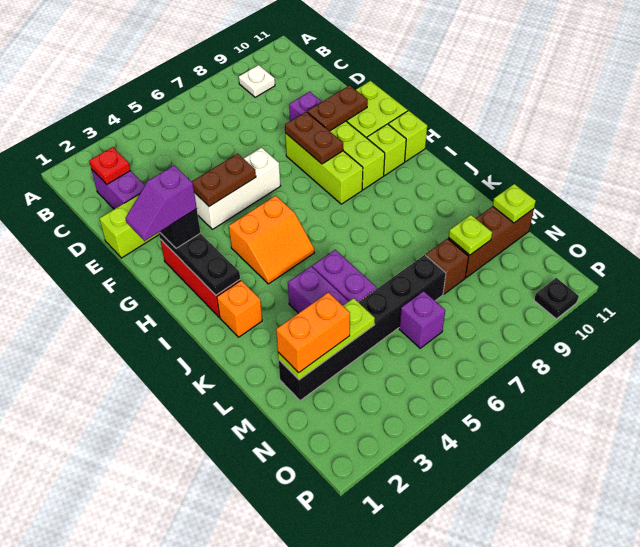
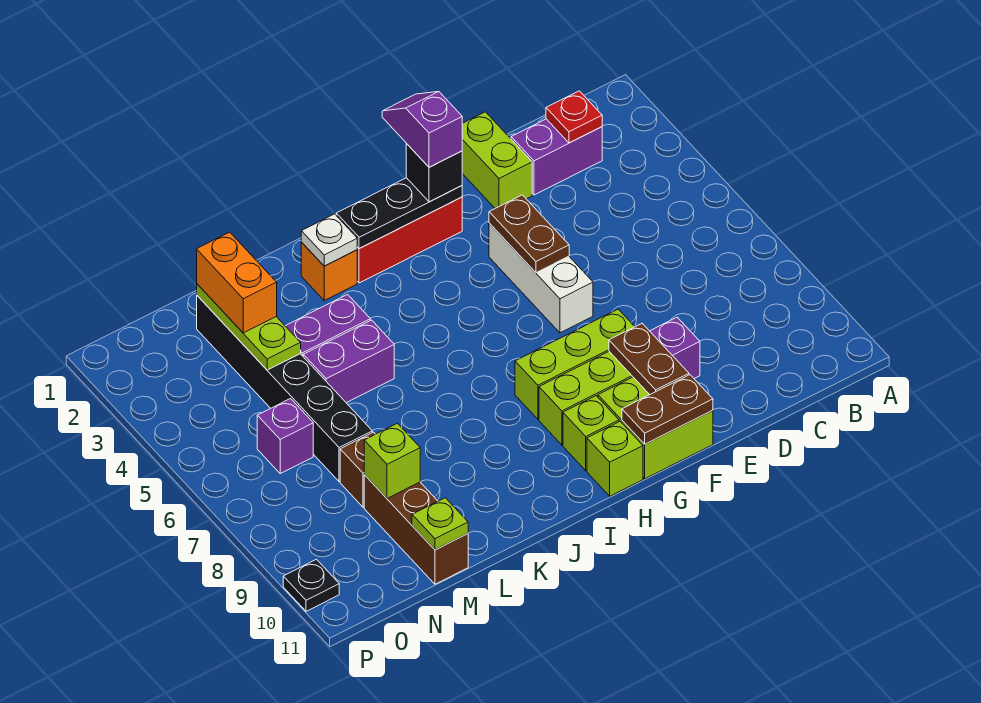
white 1x1 plate [239,65,275,97] -> white 1x1 plate moved to [301,214,357,266]
brown 1x2 plate [285,112,343,164] -> brown 1x2 plate moved to [622,375,713,444]
orange 2x2 slope [229,196,314,284] -> none
lime 1x1 plate [449,215,492,255] -> lime 1x1 brick [364,423,420,498]

